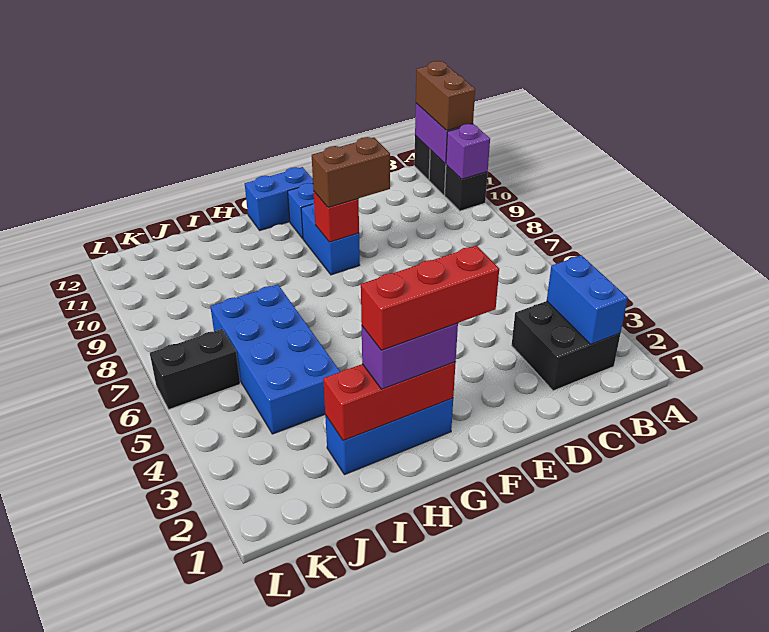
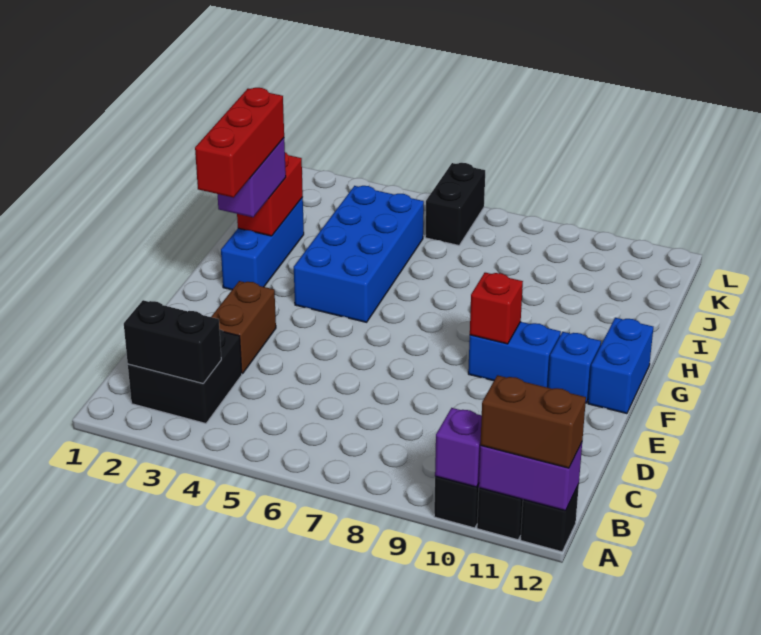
blue 1x2 brick [547,255,628,344] -> black 1x2 brick [124,300,221,383]
brown 1x2 brick [312,137,390,207] -> brown 1x2 brick moved to [211,281,276,374]
red 1x3 brick [323,362,456,440] -> red 1x2 brick [237,152,303,236]
blue 2x4 brick [210,284,340,434] -> blue 2x4 brick turned to [294,186,424,322]

